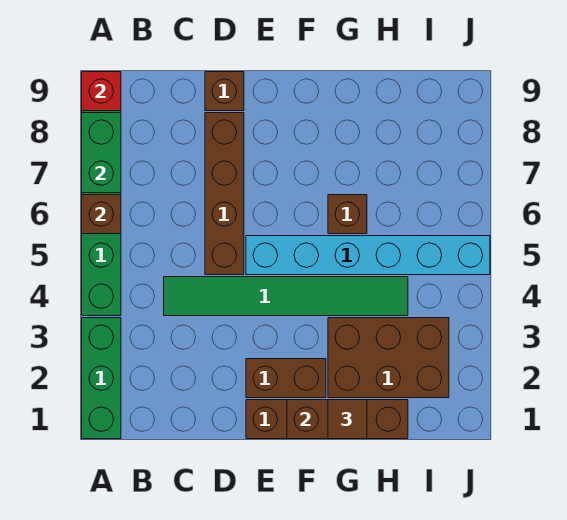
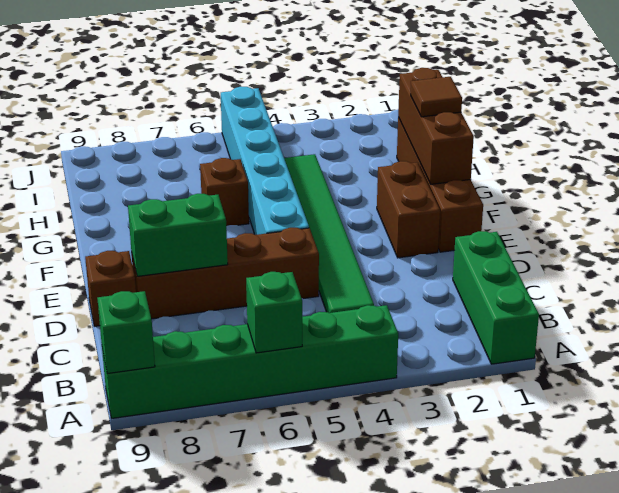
green 1x3 brick [82,318,121,439] -> green 1x3 brick turned to [453,231,539,364]
brown 1x1 brick [82,195,121,234] -> green 1x1 brick [246,272,302,353]
green 1x2 brick [82,113,121,193] -> green 1x2 brick moved to [128,194,228,276]
red 1x1 brick [82,72,121,111] -> green 1x1 brick [97,291,155,374]
brown 2x3 brick [328,318,449,398] -> none

